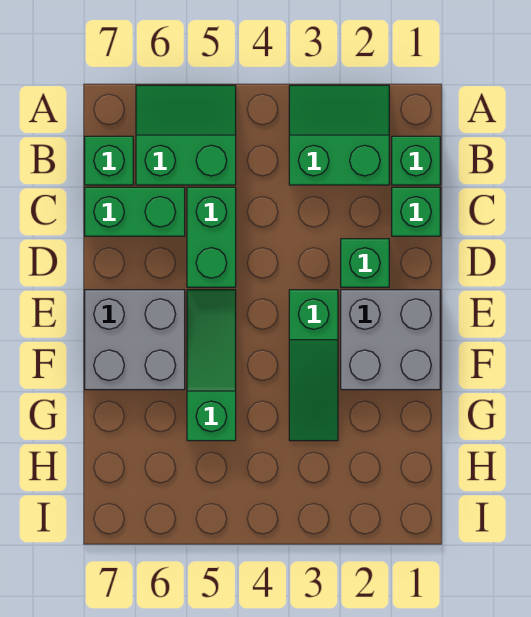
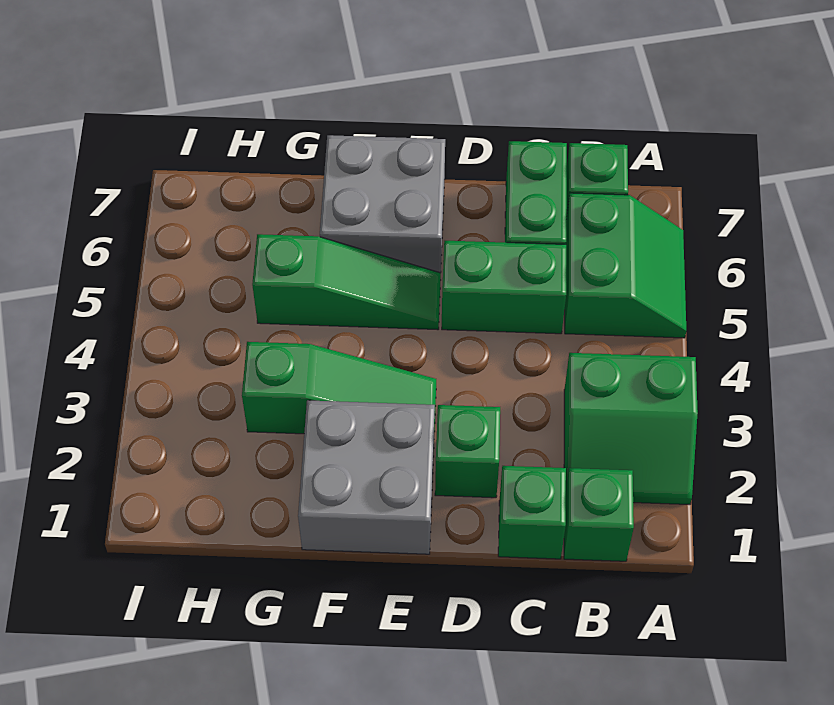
green 2x2 slope [289,85,389,185] -> green 2x2 slope turned to [564,353,698,505]
green 1x3 slope [289,290,338,441] -> green 1x3 slope turned to [242,342,436,434]

